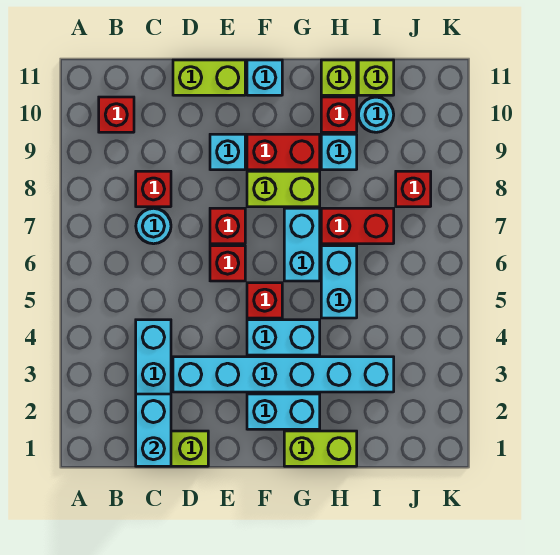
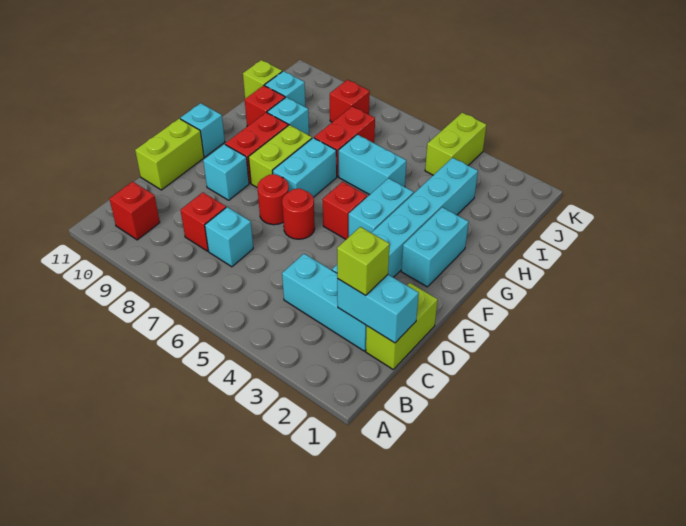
cyan 1x1 round brick [136,208,171,244] -> cyan 1x1 brick [205,207,253,267]
red 1x1 brick [210,246,245,281] -> red 1x1 round brick [282,189,315,239]
red 1x1 brick [210,208,245,244] -> red 1x1 round brick [257,174,289,225]
lime 1x2 brick [284,431,357,466] -> lime 1x2 brick moved to [425,113,486,175]
cyan 1x2 brick [284,208,320,281] -> cyan 1x2 brick turned to [273,138,337,197]
lime 1x1 brick [321,60,357,95] -> lime 1x1 brick moved to [337,227,390,296]
cyan 1x1 round brick [358,97,394,132] -> cyan 1x1 brick [265,71,305,107]

